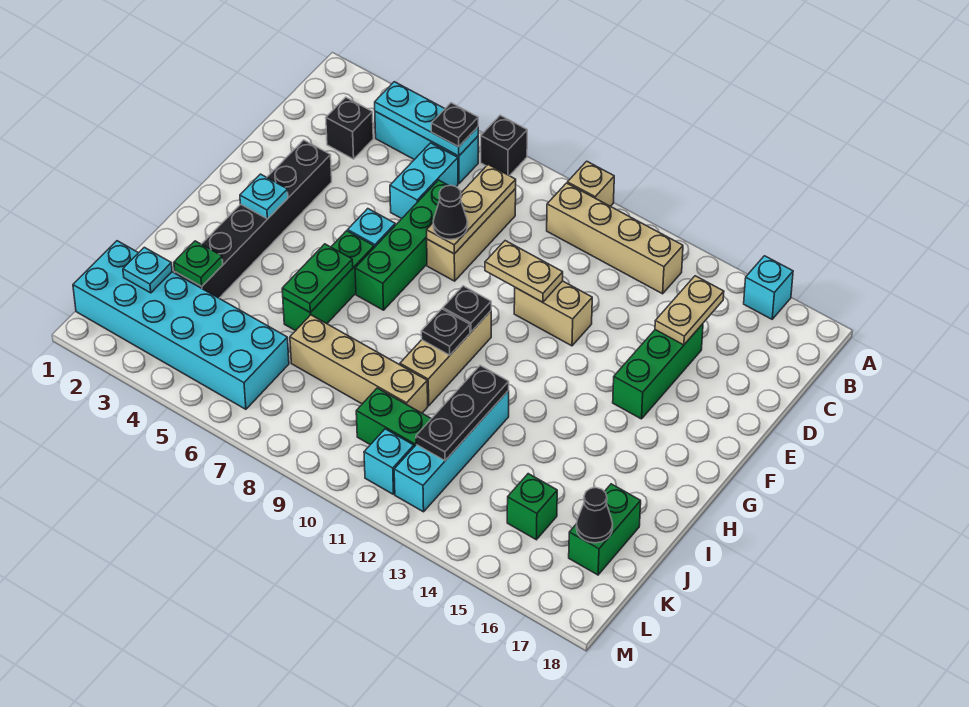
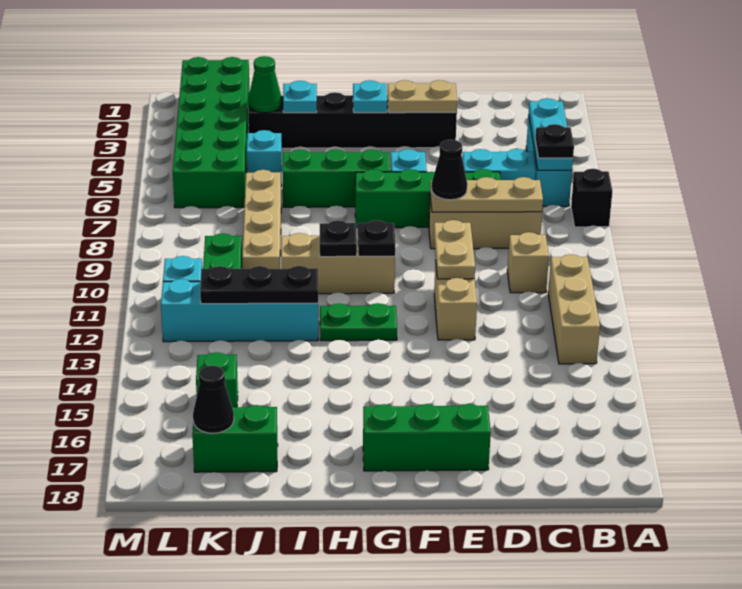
tan 1x1 brick [567,161,614,206] -> tan 1x1 brick moved to [507,232,549,293]
cyan 1x1 brick [744,256,793,319] -> cyan 1x1 brick moved to [247,130,282,187]
tan 1x4 brick [547,183,683,294] -> tan 1x3 brick [548,254,600,364]
black 1x1 brick [326,97,373,159] -> none
tan 1x2 plate [655,276,724,345] -> tan 1x2 plate moved to [388,80,457,113]
green 1x3 brick [613,324,703,419] -> green 1x3 brick moved to [363,404,491,471]
green 1x2 plate [282,244,353,313] -> green 1x2 plate moved to [320,303,397,341]
green 1x1 plate [174,241,223,286] -> green 1x1 cone [248,56,282,113]
cyan 2x6 brick [73,241,289,409] -> green 2x6 brick [173,57,250,208]
cyan 1x1 plate [123,247,172,293] -> cyan 1x1 plate moved to [283,81,317,113]

